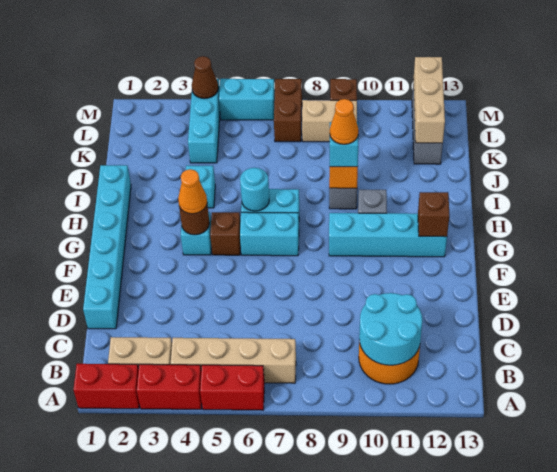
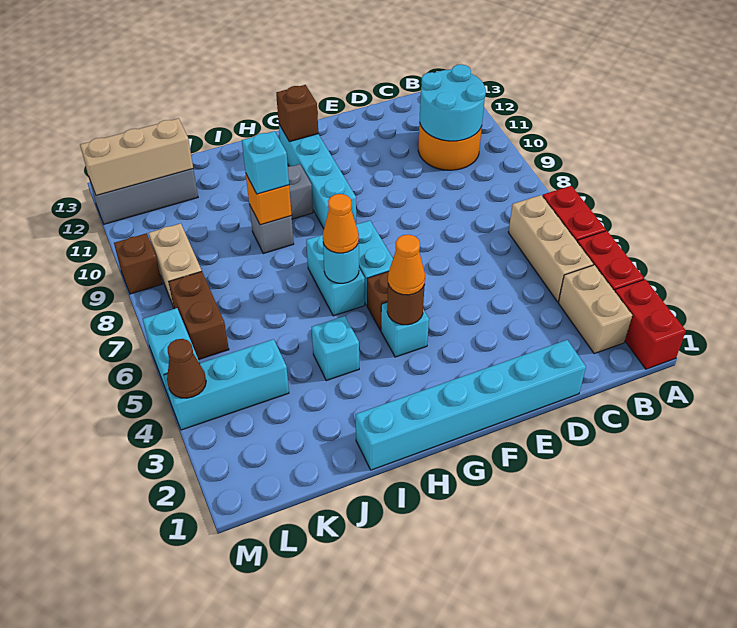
tan 1x4 brick [171,338,296,383] -> tan 1x3 brick [508,195,593,302]
orange 1x1 cone [330,99,358,144] -> orange 1x1 cone moved to [323,194,359,253]
brown 1x2 brick [274,79,302,142] -> brown 1x2 brick turned to [169,271,229,360]

